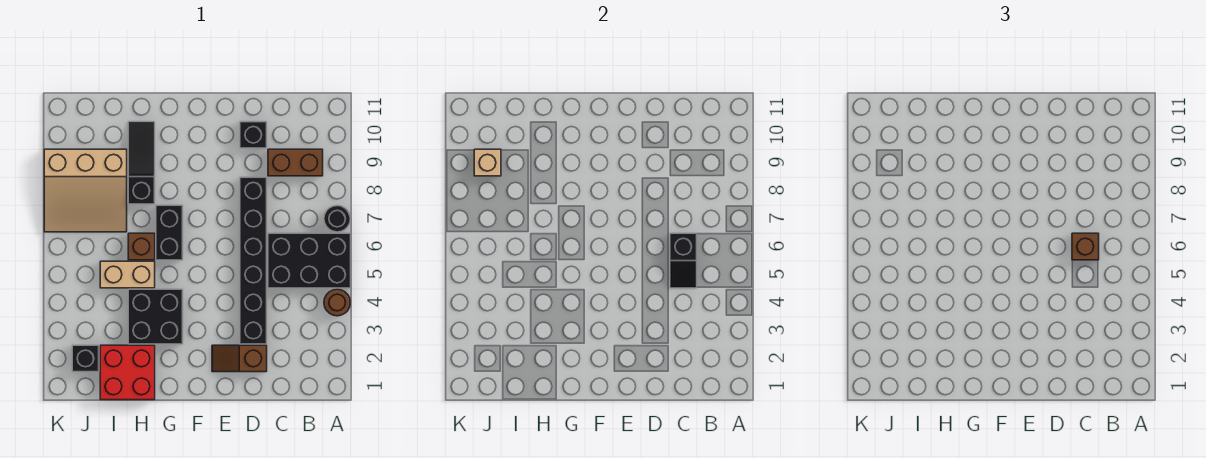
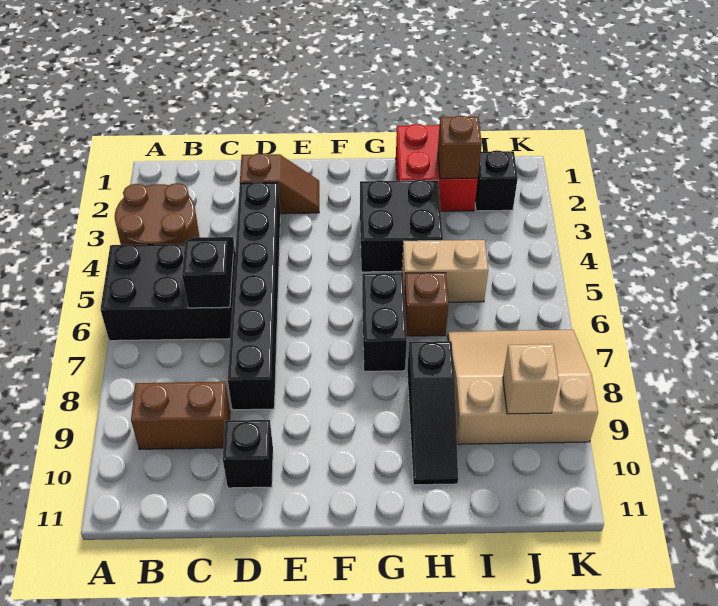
brown 1x1 round brick [324,289,350,316] -> brown 2x2 round brick [115,183,200,245]
black 1x1 round brick [324,205,350,232] -> none
brown 1x1 brick [1072,233,1099,260] -> brown 1x1 brick moved to [438,115,482,179]

